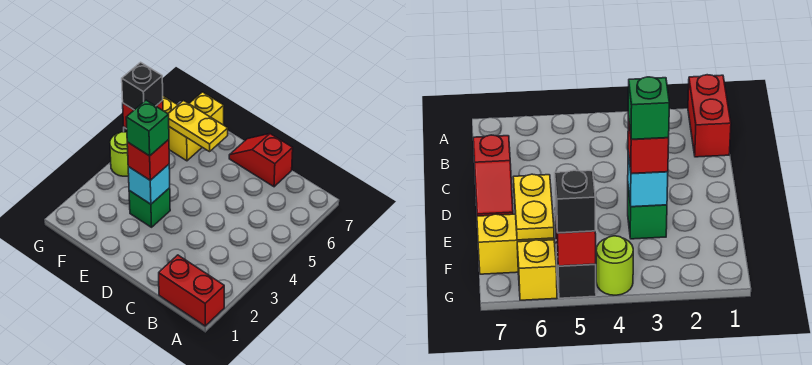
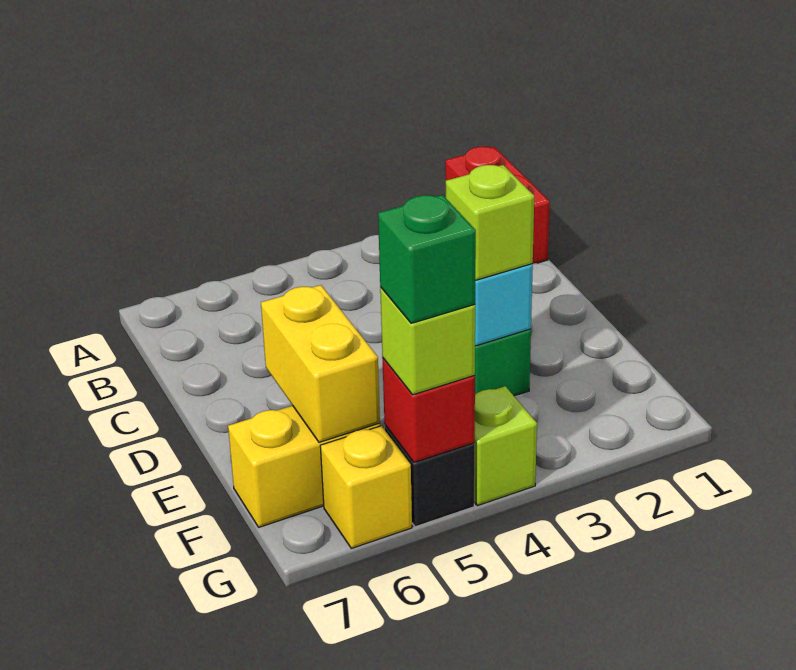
red 1x2 slope [229,134,293,187] -> none
red 1x1 brick [127,139,169,180] -> lime 1x1 brick [446,165,534,281]
green 1x1 brick [126,100,169,156] -> green 1x1 brick moved to [378,195,476,323]
yellow 1x2 plate [168,101,228,152] -> yellow 1x2 brick [261,285,380,442]
lime 1x1 round brick [110,132,129,176] -> lime 1x1 brick [474,386,537,506]
black 1x1 brick [122,62,163,110] -> lime 1x1 brick [380,287,475,395]

